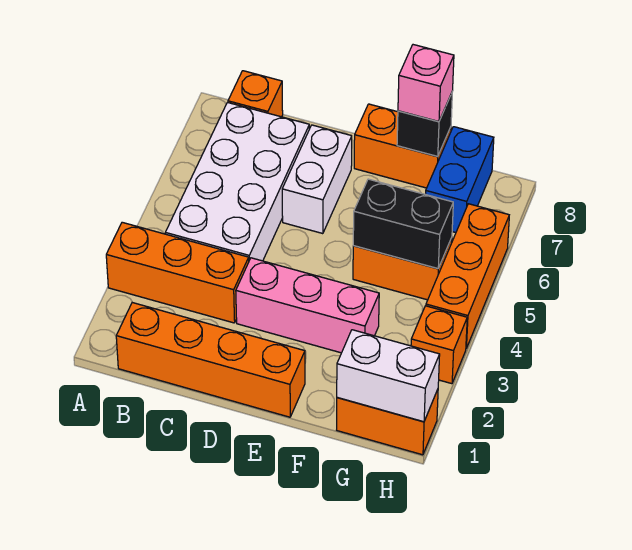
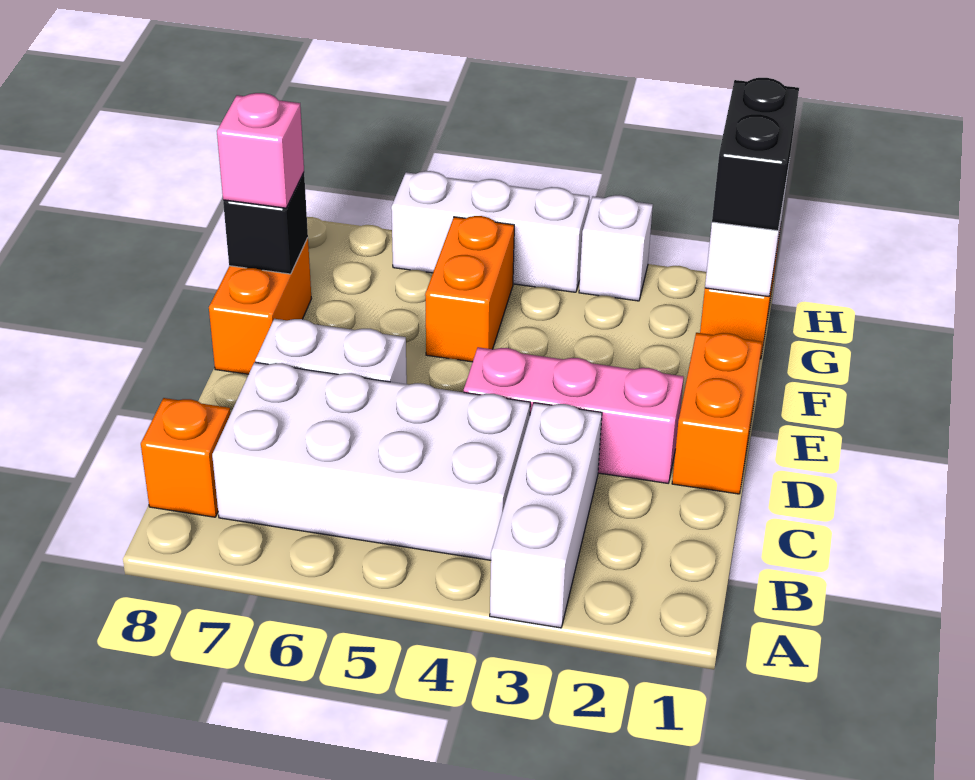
orange 1x3 brick [106,222,249,323] -> white 1x3 brick [490,403,602,628]
orange 1x4 brick [116,302,305,417] -> orange 1x2 brick [672,333,762,494]
pink 1x3 brick [236,258,379,353] -> pink 1x3 brick turned to [464,347,684,483]
black 1x2 brick [353,179,453,269] -> black 1x2 brick moved to [712,78,799,231]
blue 1x2 brick [426,127,494,233] -> none
orange 1x1 brick [411,306,467,384] -> white 1x1 brick [579,195,653,301]
orange 1x3 brick [426,204,509,348] -> white 1x3 brick [391,171,589,292]

